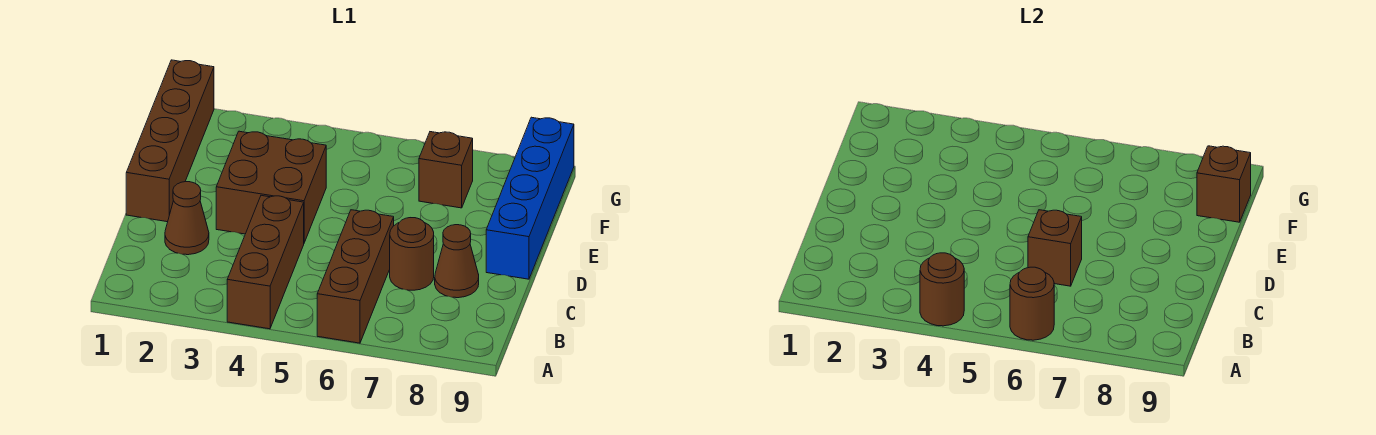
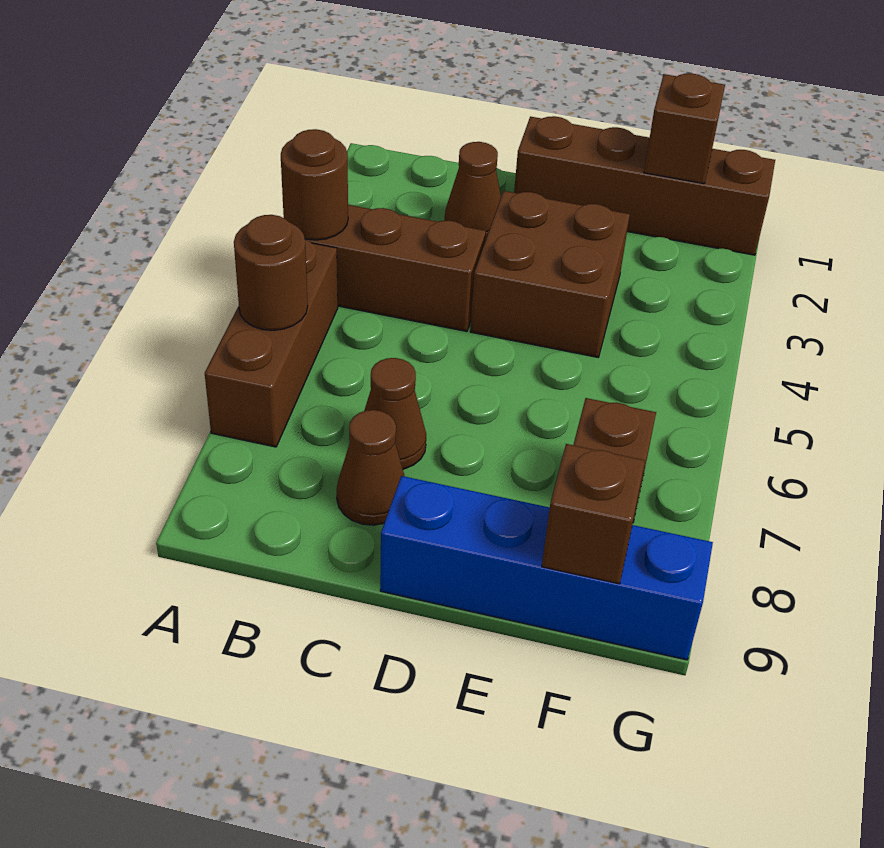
brown 1x3 brick [317,210,394,343] -> brown 1x3 brick turned to [205,239,338,447]
brown 1x1 brick [1028,210,1082,286] -> brown 1x1 brick moved to [644,73,725,184]
brown 1x1 round brick [390,218,434,290] -> brown 1x1 cone [364,358,426,469]

